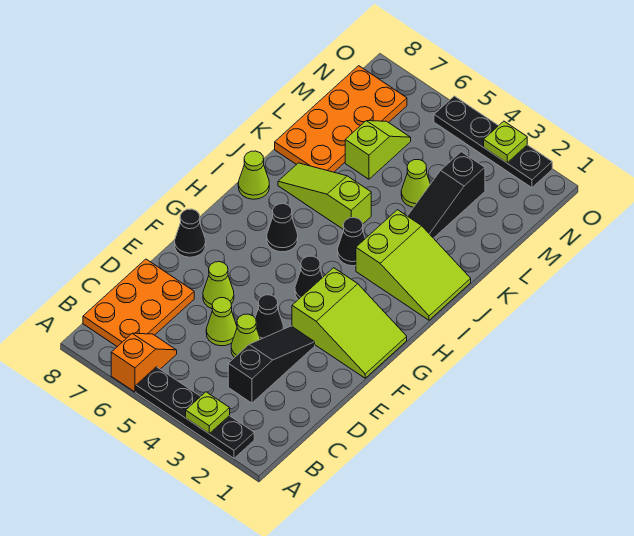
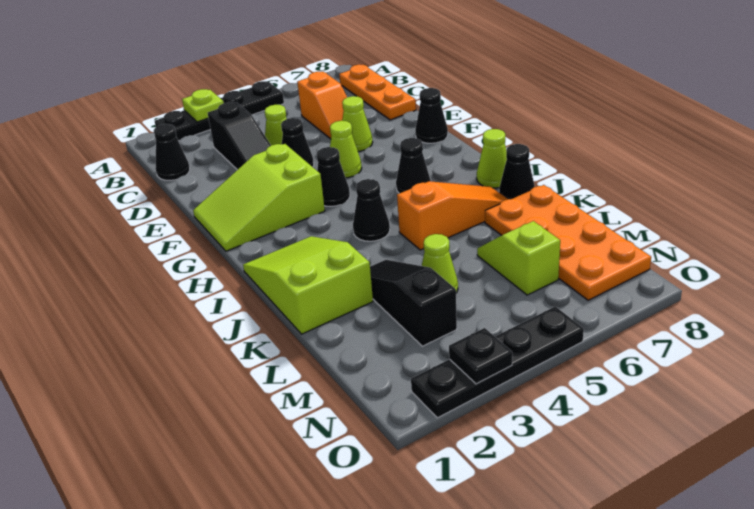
orange 1x2 slope [111,333,177,392] -> orange 1x2 slope moved to [297,72,347,139]
orange 2x3 plate [83,259,194,347] -> orange 1x3 plate [339,64,416,120]
none -> black 1x1 cone [154,124,190,180]
lime 1x1 cone [206,298,237,346] -> lime 1x1 cone moved to [330,121,362,178]
lime 2x3 slope [356,210,471,320] -> lime 2x3 slope turned to [243,236,373,334]
lime 1x3 slope [278,163,371,230] -> orange 1x3 slope [397,181,508,250]
none -> black 1x1 cone [499,144,535,199]
lime 1x2 slope [345,121,411,179] -> lime 1x2 slope turned to [477,221,560,295]
lime 1x1 plate [484,121,527,163] -> black 1x1 plate [449,328,512,384]

